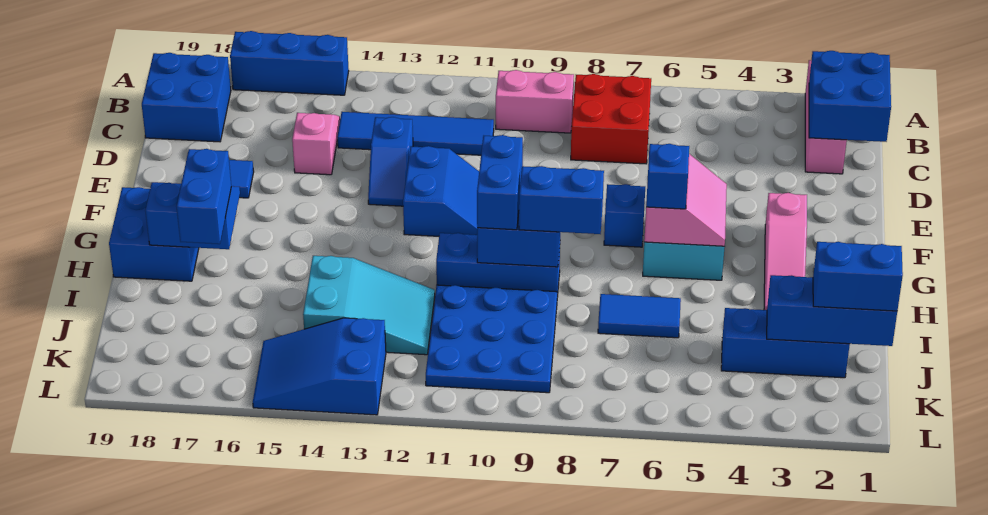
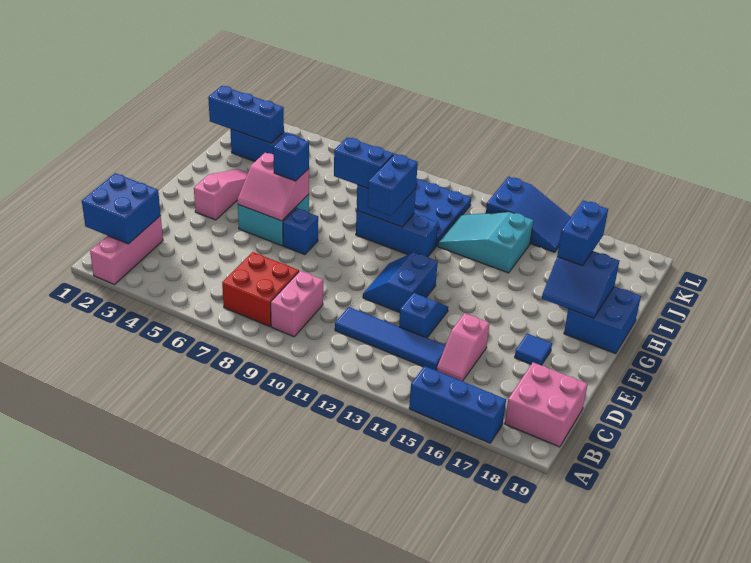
pink 1x2 brick [496,70,574,133] -> pink 1x2 brick turned to [271,271,323,337]
blue 2x2 brick [142,53,231,142] -> pink 2x2 brick [505,362,588,447]
pink 2x2 slope [644,154,727,246] -> pink 2x2 slope turned to [237,153,309,221]
blue 1x2 tile [598,294,681,338] -> none
blue 1x2 brick [813,242,903,311] -> none

